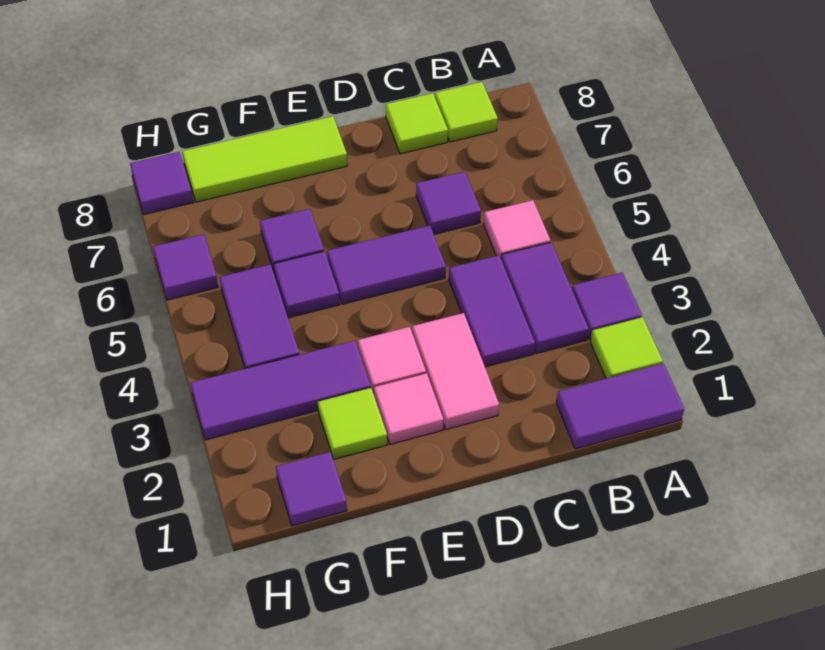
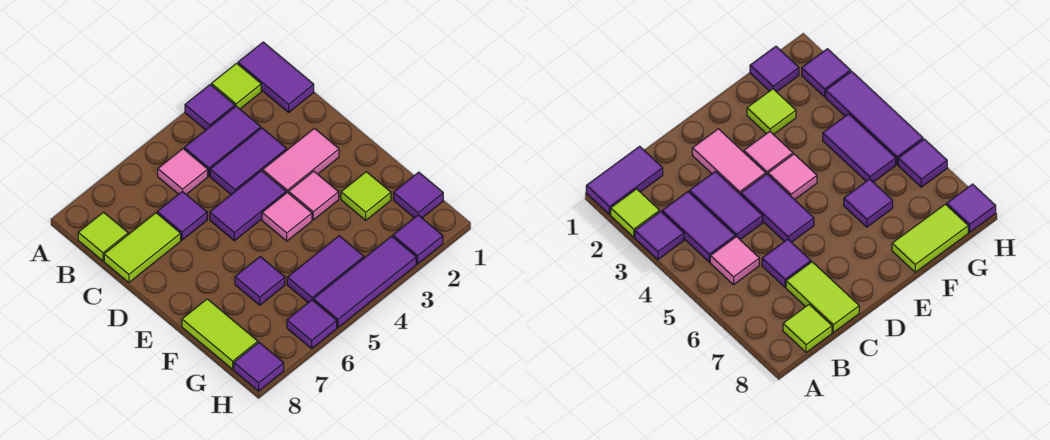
lime 1x1 tile [386,93,448,154] -> lime 1x2 tile [104,213,181,283]
purple 1x2 tile [327,225,446,304] -> purple 1x2 tile turned to [210,171,286,241]
pink 1x1 tile [374,373,443,444] -> pink 1x1 tile moved to [262,192,312,241]
lime 1x3 tile [182,116,347,202] -> lime 1x2 tile [182,299,258,369]
purple 1x3 tile [190,341,370,440] -> purple 1x3 tile turned to [313,236,416,327]
purple 1x1 tile [274,251,339,318] -> purple 1x1 tile moved to [393,215,443,264]

